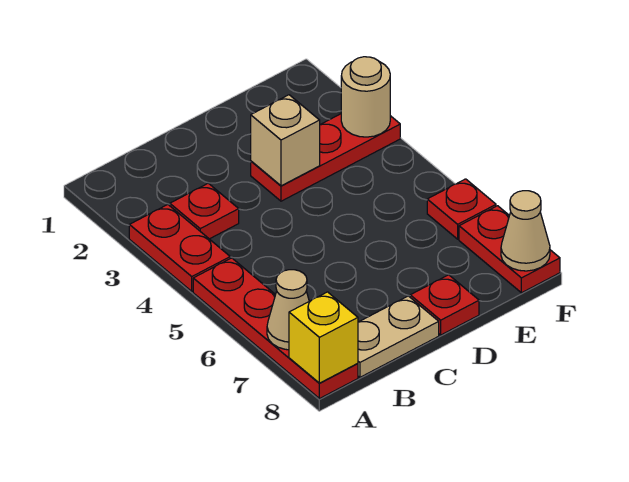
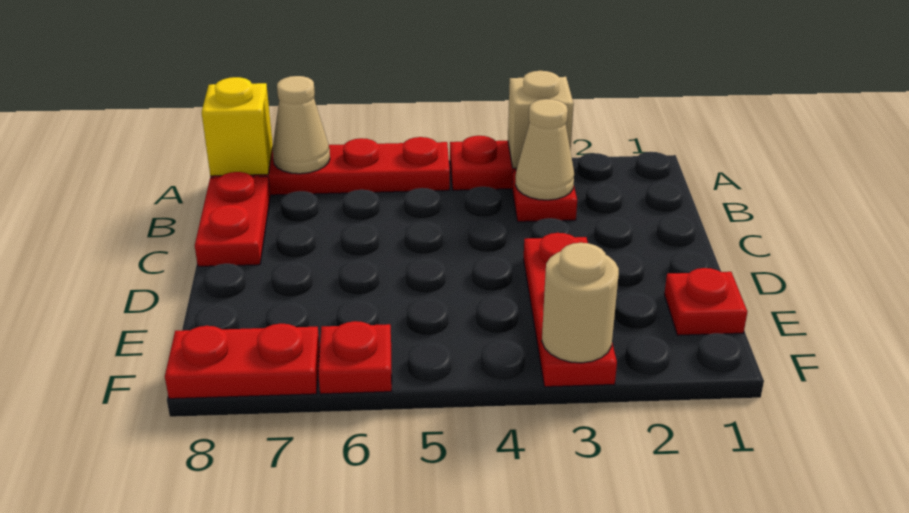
tan 1x2 plate [358,296,439,377] -> red 1x2 plate [195,172,270,266]
tan 1x1 brick [251,95,320,186] -> tan 1x1 brick moved to [508,71,574,168]
red 1x1 plate [410,275,479,335] -> red 1x1 plate moved to [664,268,747,335]
tan 1x1 cone [501,191,550,271] -> tan 1x1 cone moved to [515,99,574,200]

